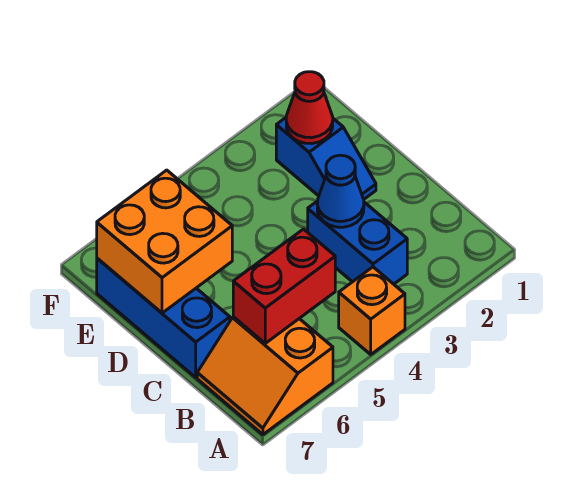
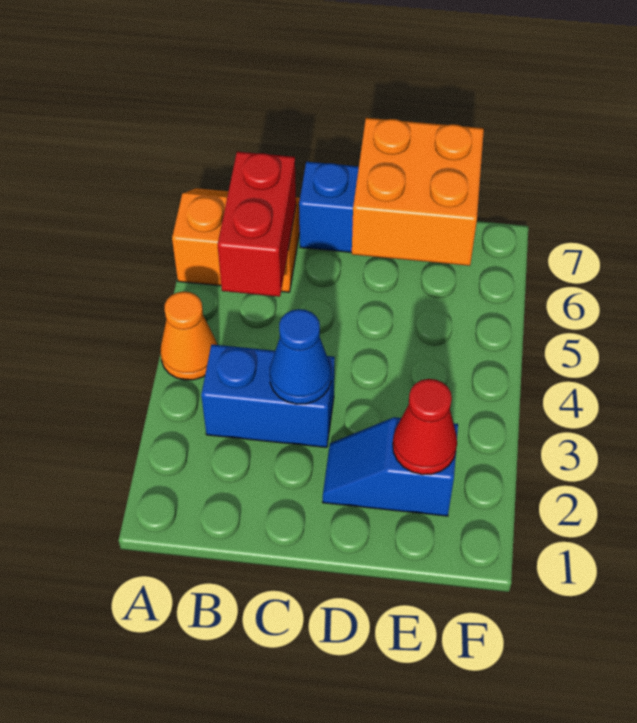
orange 1x1 brick [339,267,405,354] -> orange 1x1 cone [160,291,217,380]

